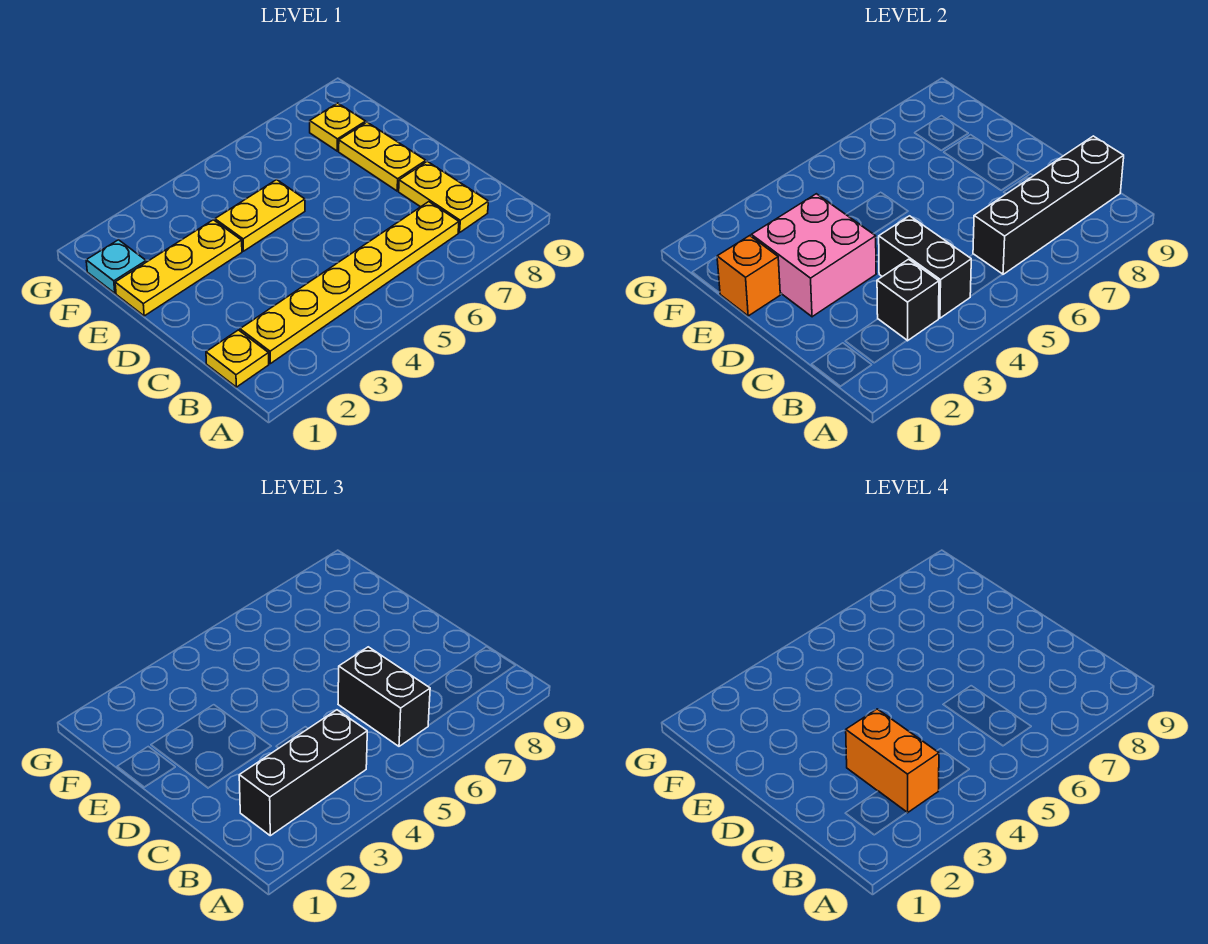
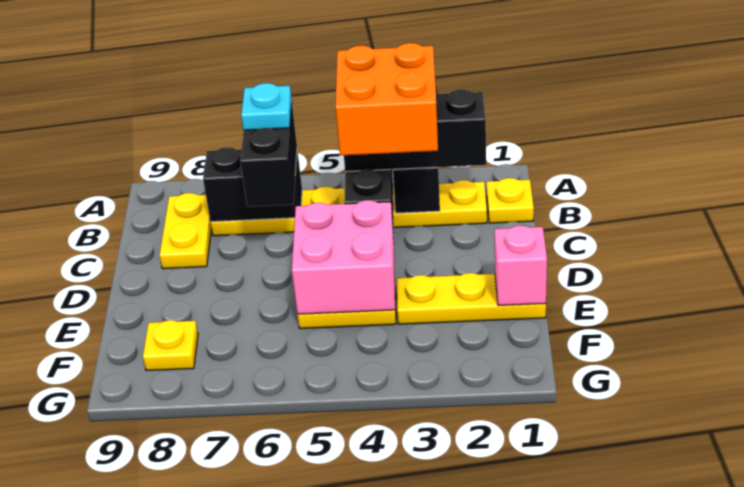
orange 1x2 brick [846,709,939,813] -> orange 2x2 brick [336,43,438,155]
black 1x4 brick [973,136,1124,274] -> black 1x2 brick [203,147,302,222]
pink 2x2 brick [751,194,876,317] -> pink 2x2 brick moved to [292,200,395,314]
yellow 1x2 plate [339,122,426,191] -> none
orange 1x1 brick [717,236,780,316] -> pink 1x1 brick [495,226,547,305]
cyan 1x1 plate [86,240,146,293] -> cyan 1x1 plate moved to [241,83,292,130]

